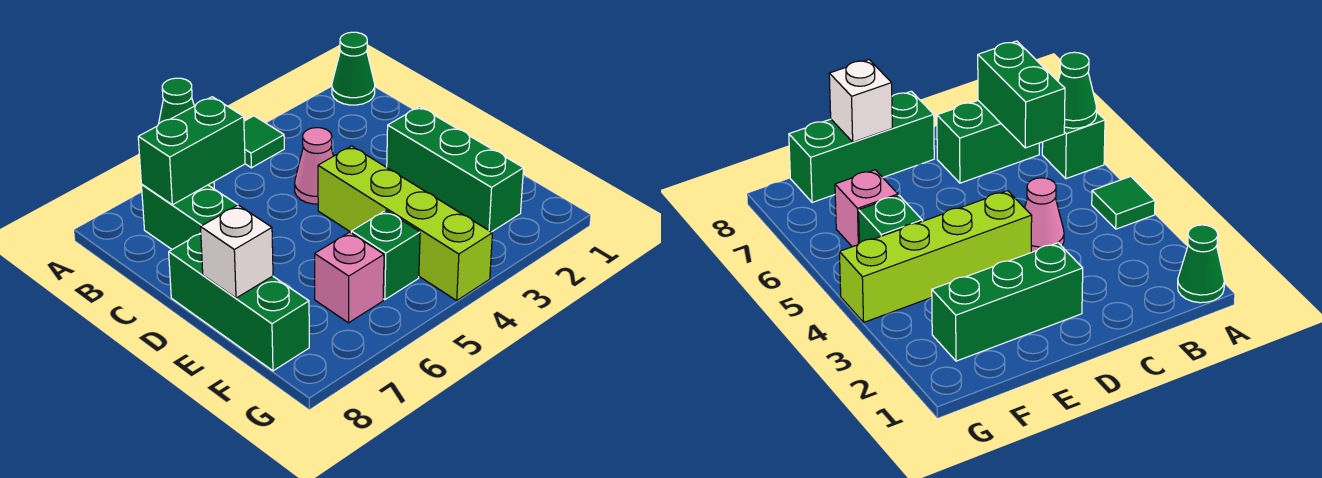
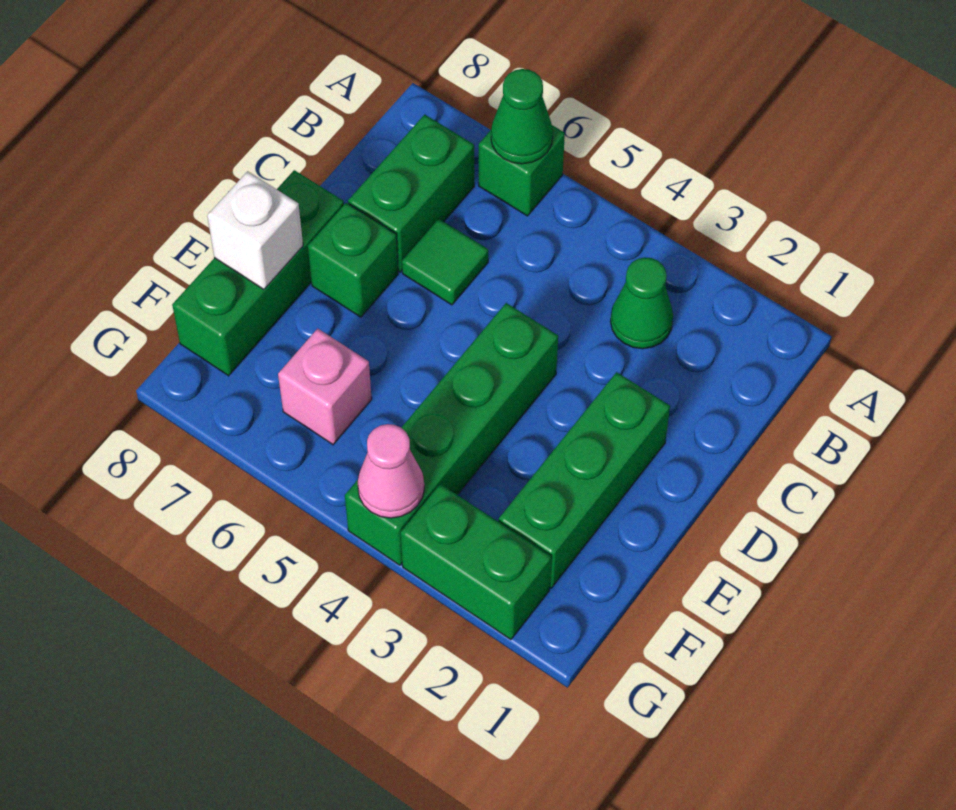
green 1x1 cone [332,32,375,105] -> green 1x1 cone moved to [611,257,673,349]
green 1x1 tile [244,116,284,168] -> green 1x1 tile moved to [402,219,488,305]
green 1x2 brick [138,97,245,205] -> green 1x2 brick moved to [401,484,551,640]
pink 1x1 cone [295,128,333,204] -> pink 1x1 cone moved to [358,424,424,518]
lime 1x4 brick [318,146,492,300] -> green 1x4 brick [345,303,558,565]
green 1x1 brick [351,210,420,300] -> green 1x1 brick moved to [308,203,398,317]

